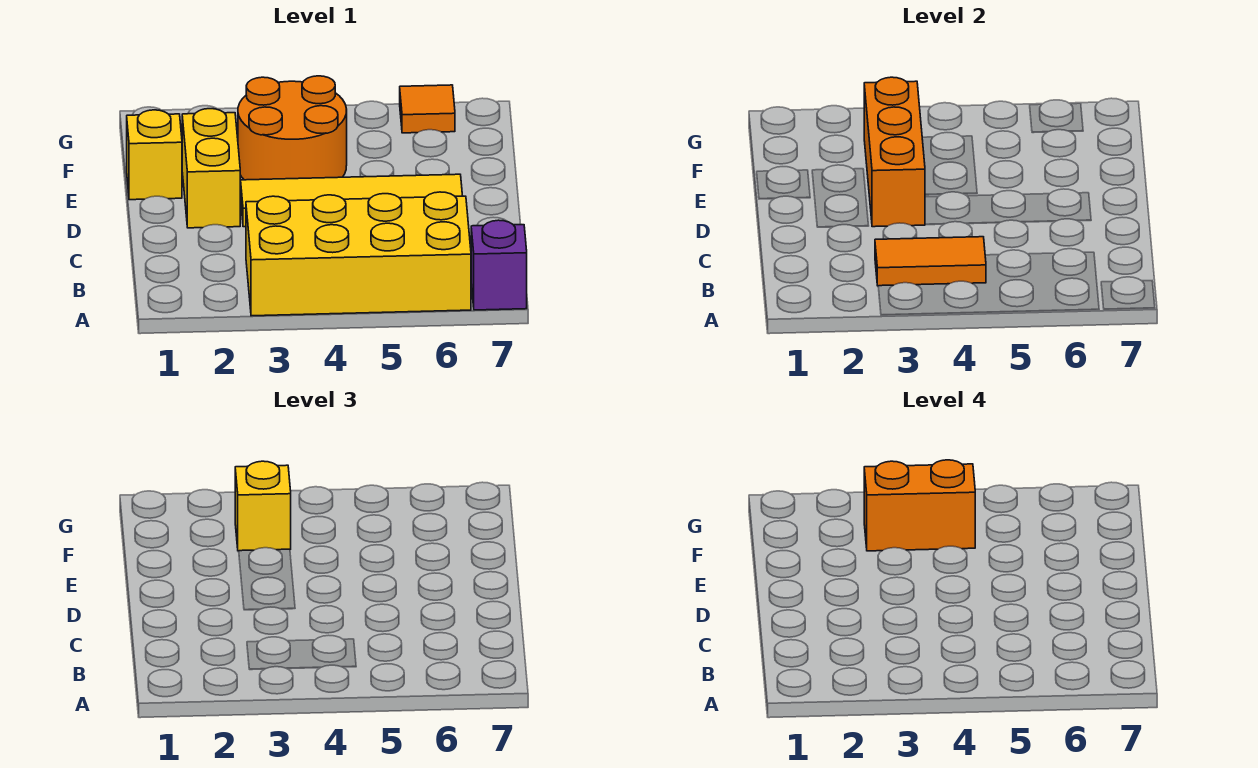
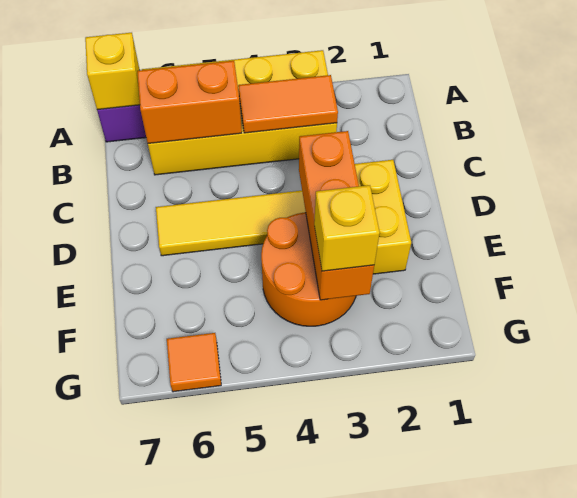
yellow 1x1 brick [127,110,182,200] -> yellow 1x1 brick moved to [85,33,140,110]
orange 1x2 brick [864,460,975,551] -> orange 1x2 brick moved to [137,61,242,143]

